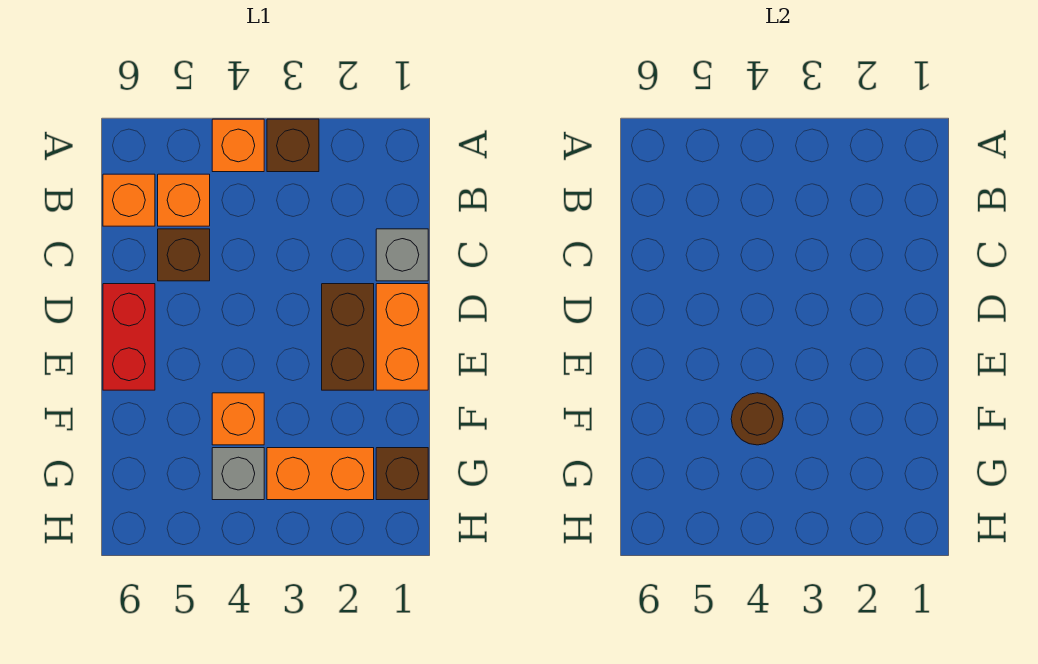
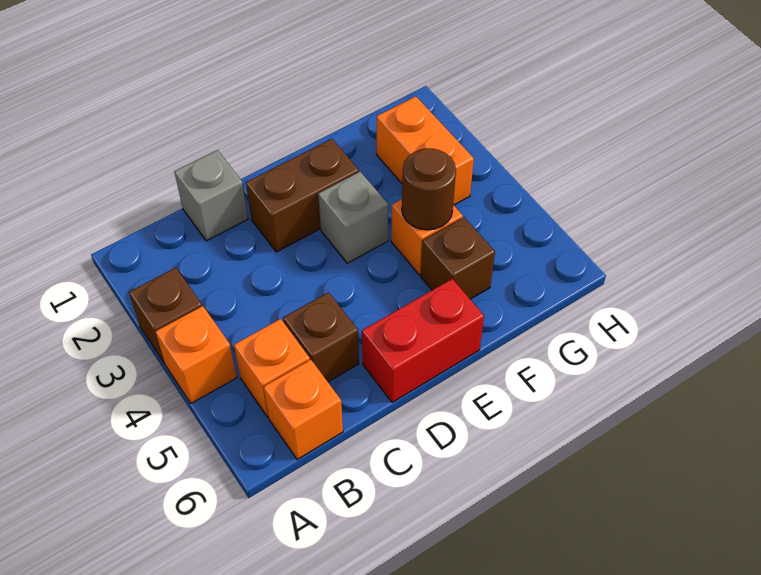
orange 1x2 brick [376,284,428,390] -> none
brown 1x1 brick [376,448,428,500] -> brown 1x1 brick moved to [421,217,495,299]
grey 1x1 brick [212,448,264,500] -> grey 1x1 brick moved to [318,172,388,263]

